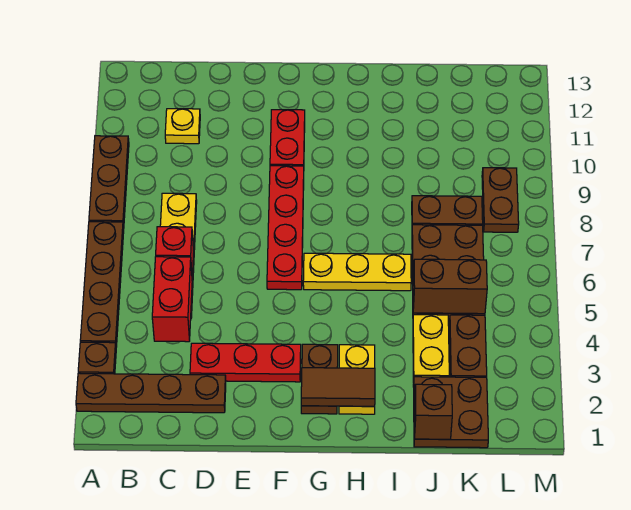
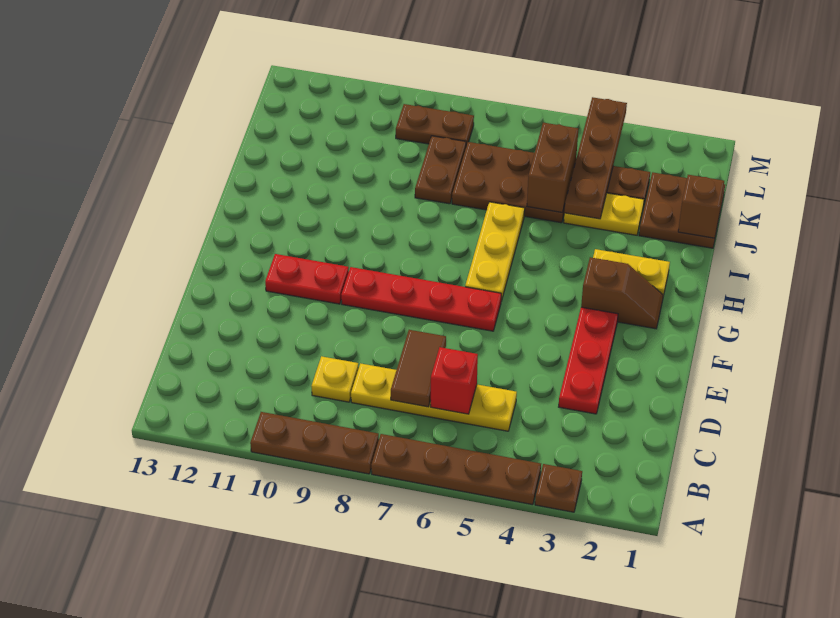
brown 1x4 plate [76,373,226,413] -> brown 1x4 plate moved to [564,97,627,219]
red 1x2 brick [152,257,192,342] -> none
yellow 1x1 plate [165,109,200,144] -> yellow 1x1 plate moved to [311,356,359,402]
brown 1x2 plate [301,344,338,414] -> brown 1x2 slope [581,257,663,329]
brown 1x2 tile [301,368,375,406] -> brown 1x2 tile moved to [391,330,446,407]

